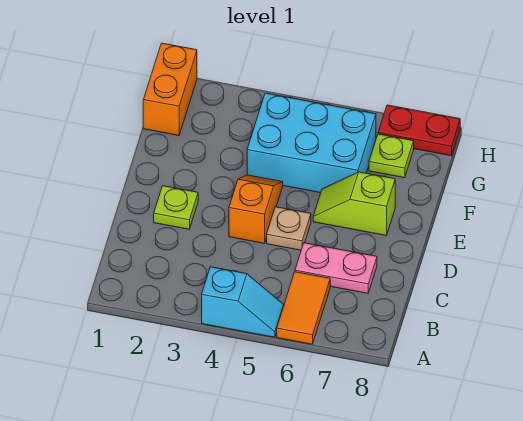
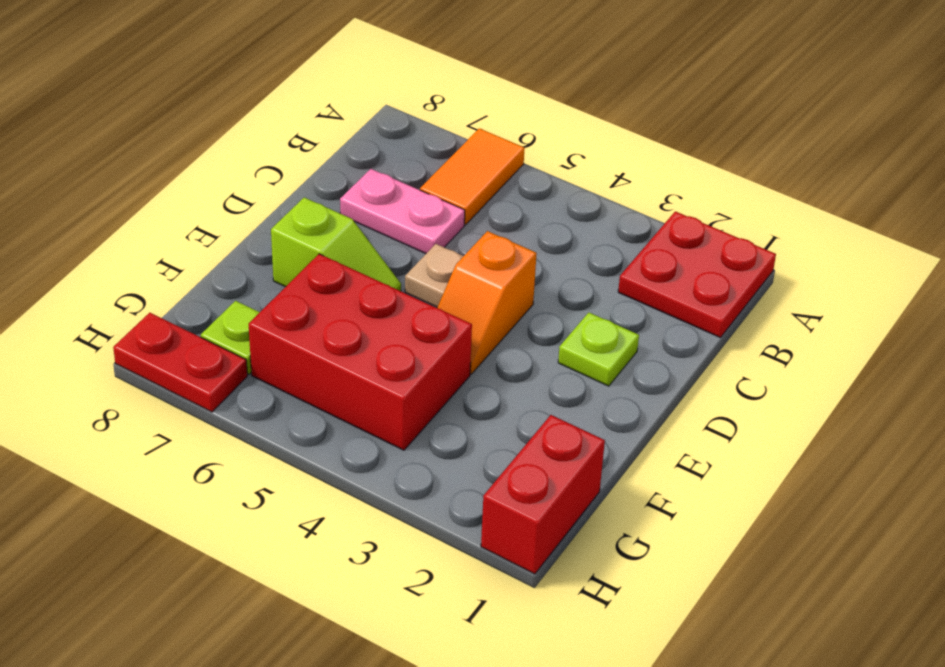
none -> red 2x2 plate [618,211,776,338]
cyan 1x2 slope [202,267,284,337] -> none
cyan 2x3 brick [247,93,376,193] -> red 2x3 brick [249,254,472,450]
orange 1x2 brick [143,43,197,135] -> red 1x2 brick [481,415,605,574]

